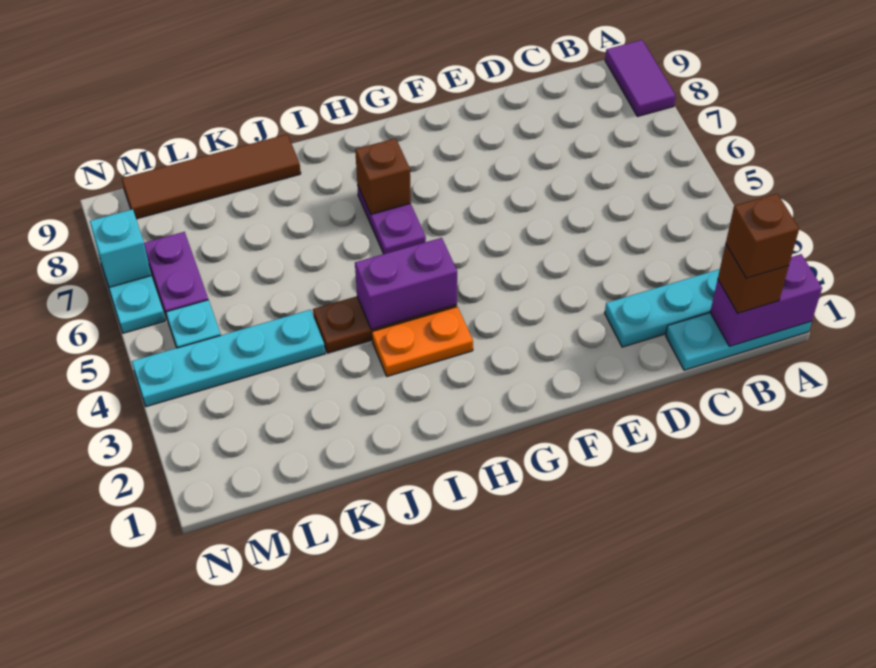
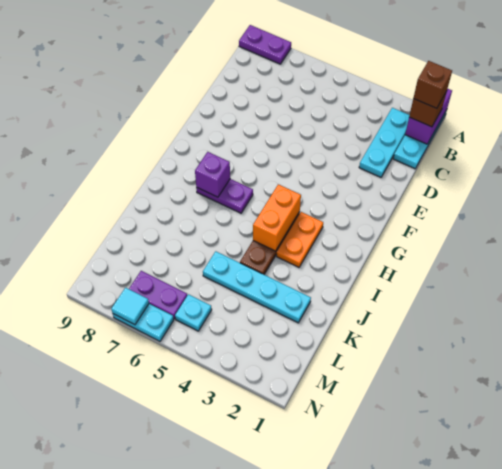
purple 1x2 tile [605,40,676,117] -> purple 1x2 plate [239,25,291,64]
purple 1x2 brick [355,238,457,330] -> orange 1x2 brick [253,184,301,251]
brown 1x1 brick [355,138,411,214] -> purple 1x1 brick [195,152,230,197]
brown 1x4 tile [122,134,301,219] -> none
cyan 1x4 plate [132,310,325,407] -> cyan 1x4 plate turned to [203,251,311,323]
cyan 1x1 brick [90,209,151,287] -> cyan 1x1 tile [111,288,149,325]

